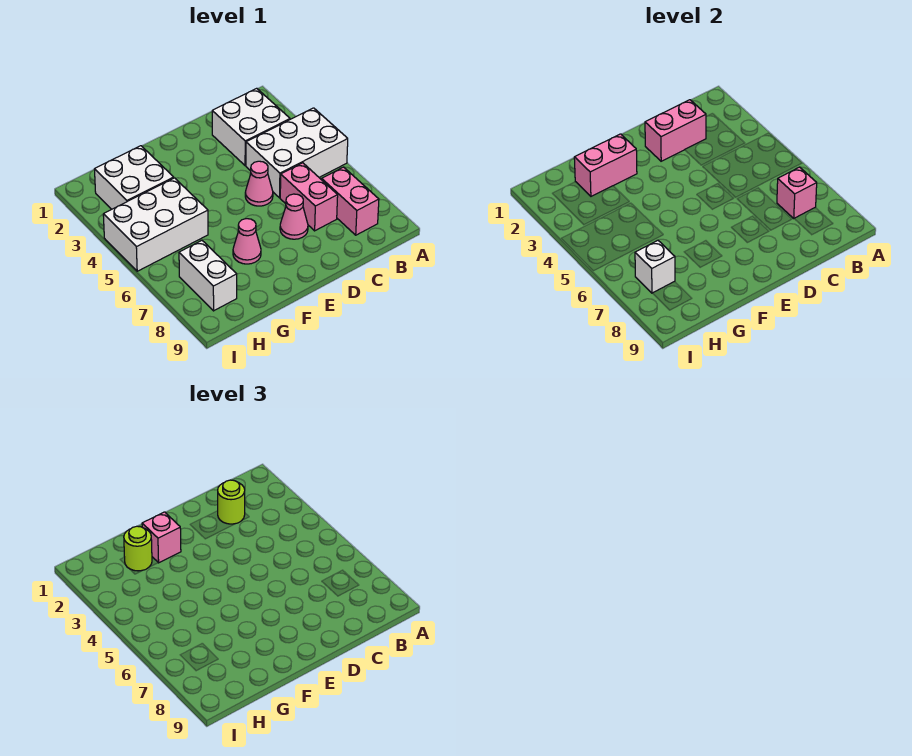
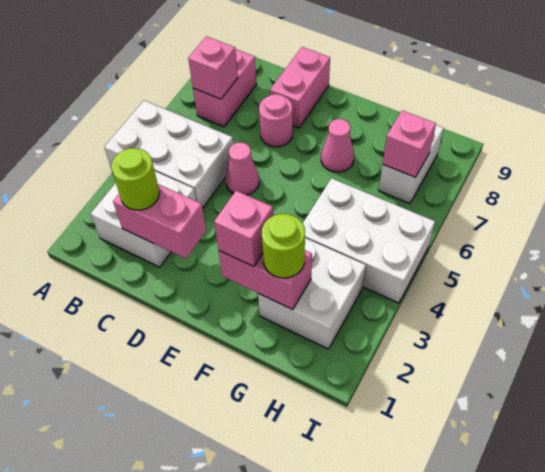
pink 1x2 brick [280,163,338,231] -> pink 1x2 brick moved to [270,47,330,128]
pink 1x1 cone [280,194,308,239] -> pink 1x1 round brick [259,94,293,147]
white 1x1 brick [635,241,675,293] -> pink 1x1 brick [383,111,436,177]

